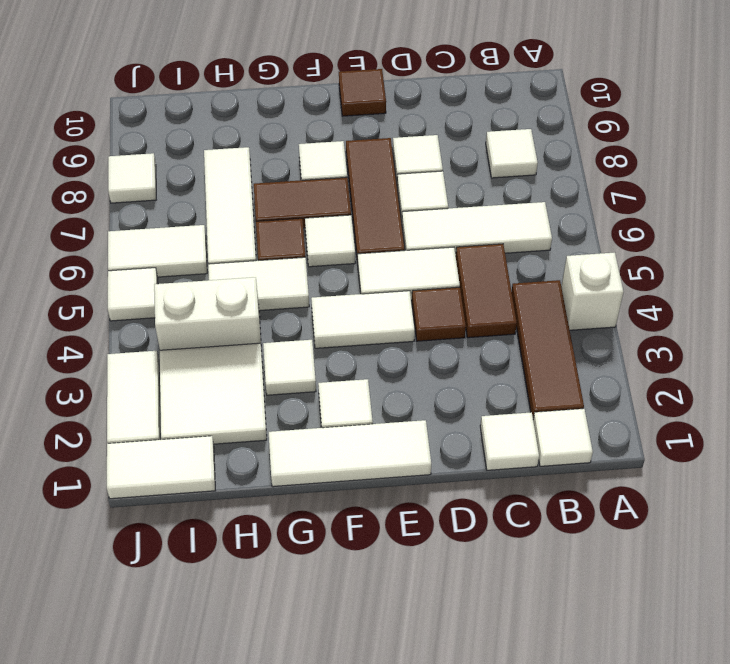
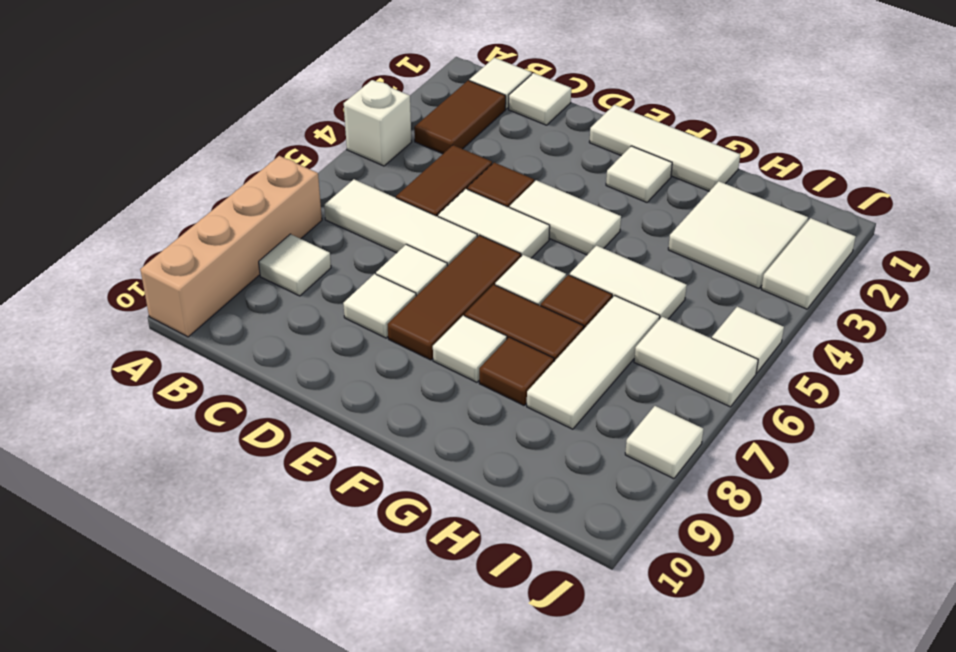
none -> tan 1x4 brick [140,156,322,337]
brown 1x3 tile [512,280,584,418] -> brown 1x2 tile [414,80,506,154]
brown 1x1 tile [339,69,386,116] -> brown 1x1 tile moved to [479,337,554,405]
white 1x1 tile [263,340,316,395] -> none
white 1x2 brick [154,277,261,350] -> none
white 1x2 tile [107,436,215,499] -> none

